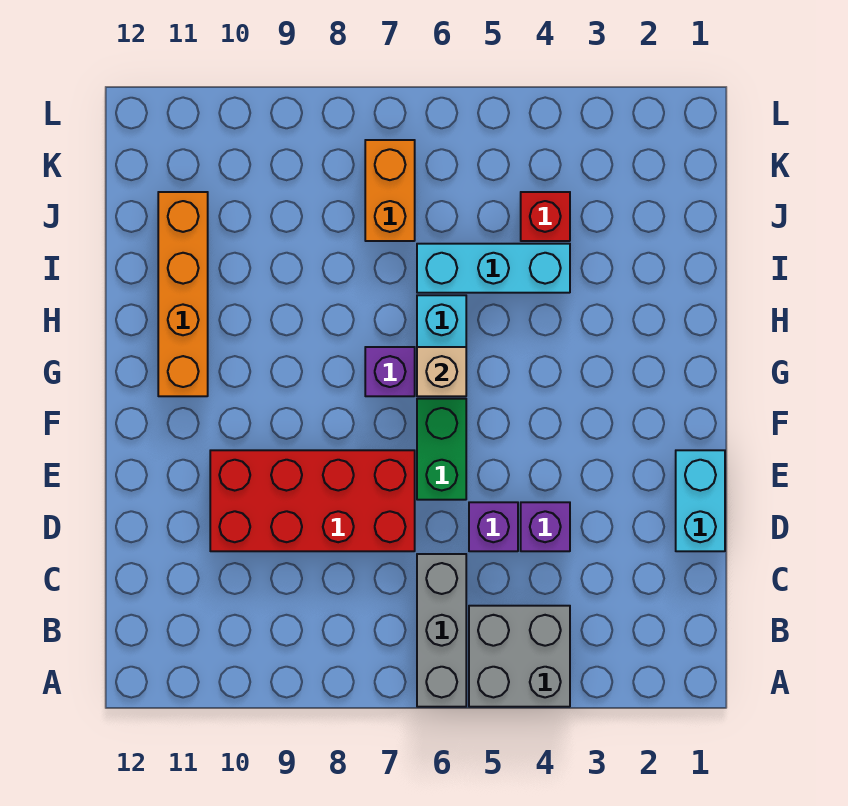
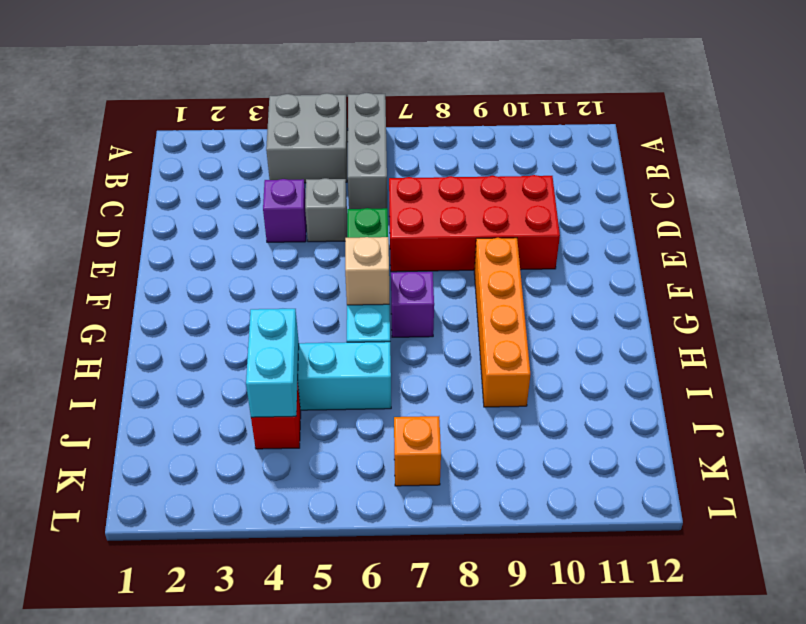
cyan 1x2 brick [676,450,725,551] -> cyan 1x2 brick moved to [246,309,299,417]
purple 1x1 brick [469,502,518,551] -> grey 1x1 brick [305,178,347,242]
orange 1x4 brick [158,192,208,396] -> orange 1x4 brick moved to [474,238,530,407]
orange 1x2 brick [365,140,415,241] -> orange 1x1 brick [394,416,441,486]

